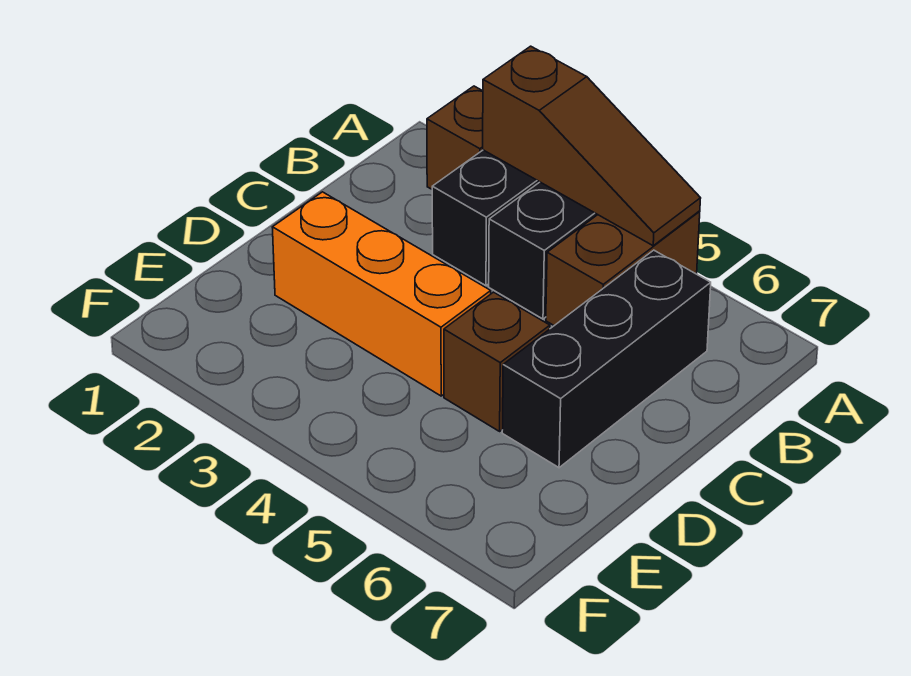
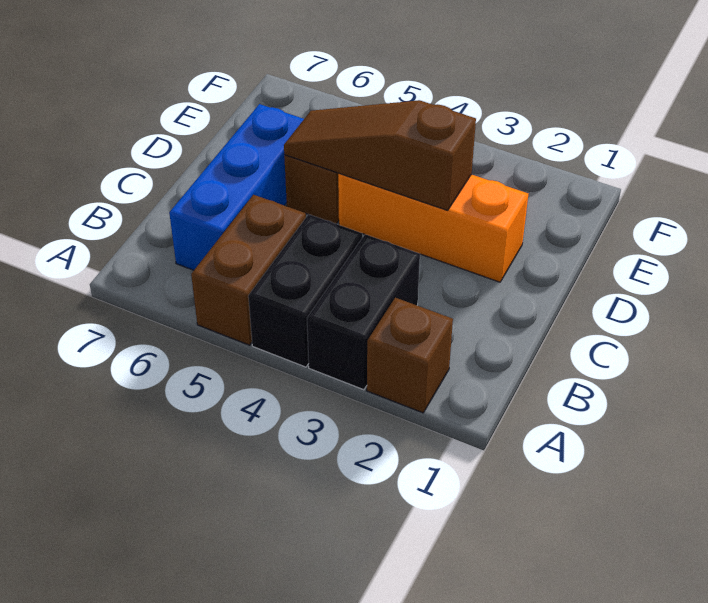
brown 1x3 slope [483,46,701,246] -> brown 1x3 slope moved to [284,100,476,210]
black 1x3 brick [502,250,711,468] -> blue 1x3 brick [169,104,304,270]

